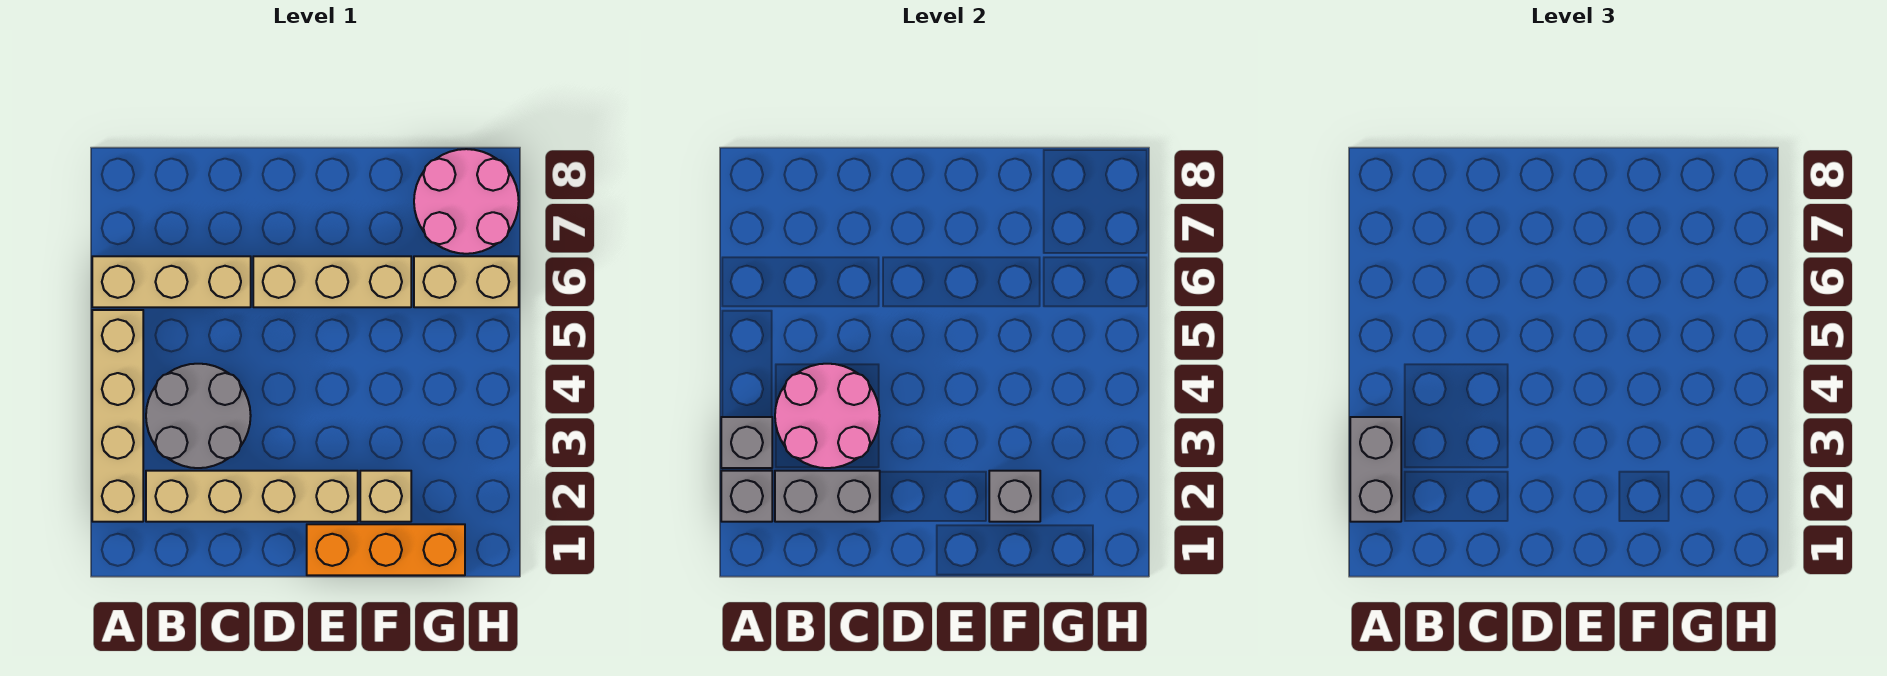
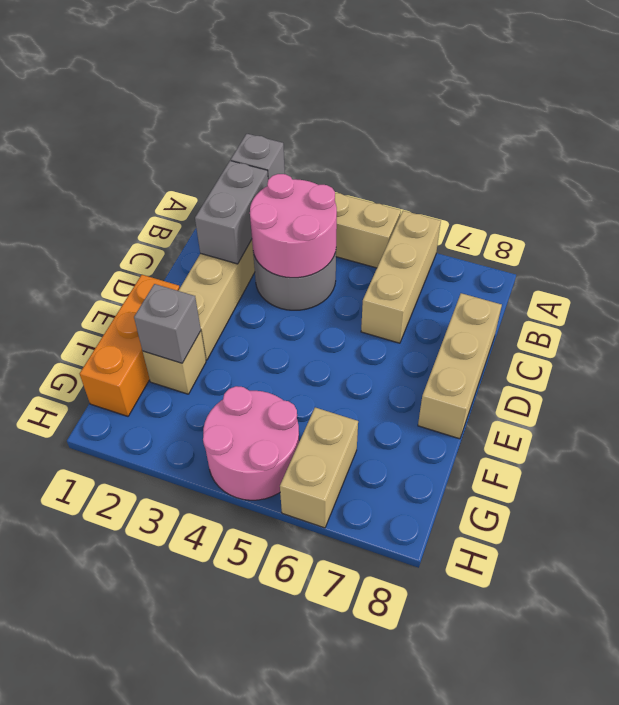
grey 1x2 brick [1350,417,1401,522] -> none
grey 1x1 brick [721,417,772,468] -> none
tan 1x3 brick [253,256,411,307] -> tan 1x3 brick moved to [418,293,502,439]
pink 2x2 round brick [414,149,519,254] -> pink 2x2 round brick moved to [203,386,299,500]

